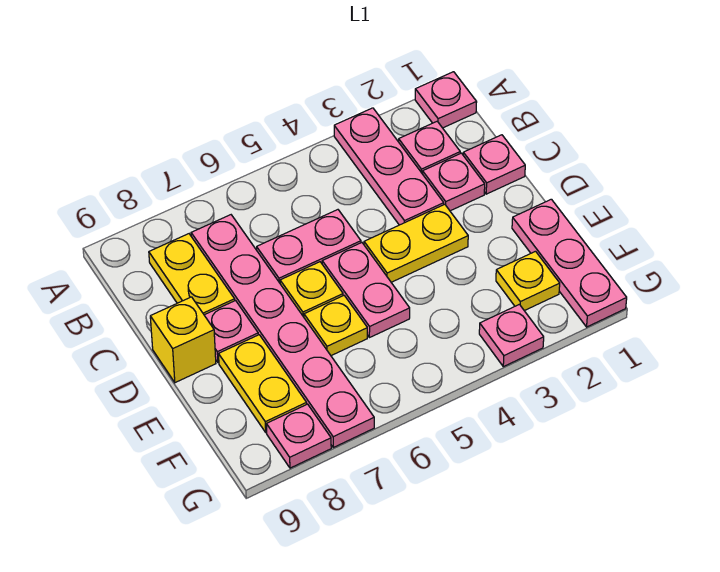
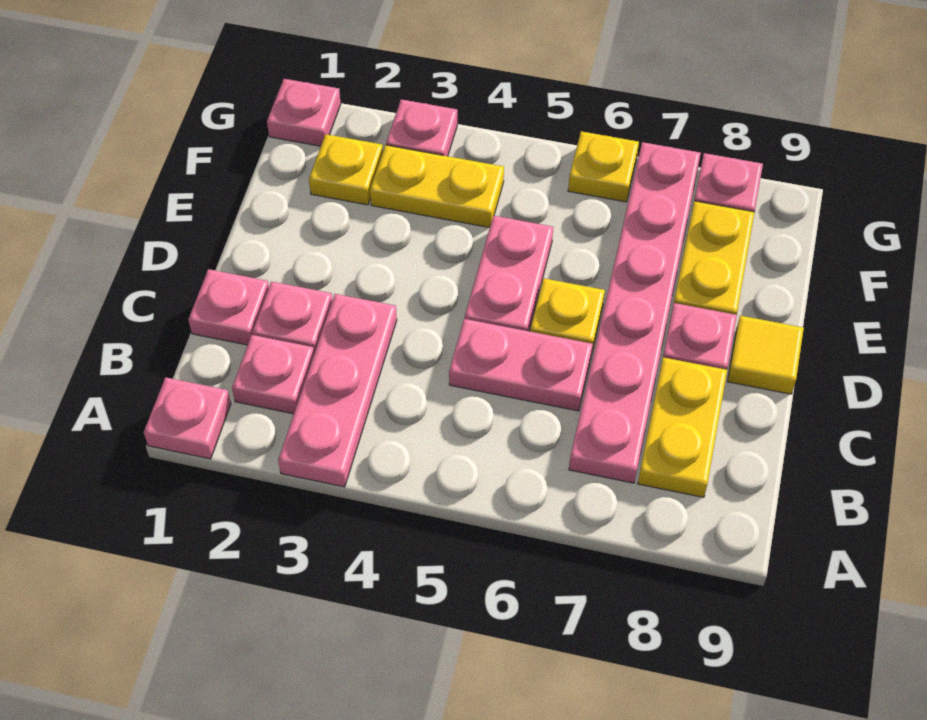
yellow 1x2 plate [364,204,468,282] -> yellow 1x2 plate moved to [370,145,504,228]
yellow 1x1 brick [150,297,216,383] -> yellow 1x1 tile [727,316,804,394]
pink 1x3 plate [512,199,627,327] -> pink 1x1 plate [267,79,341,146]
yellow 1x1 plate [304,296,367,356] -> yellow 1x1 plate moved to [568,131,639,202]

